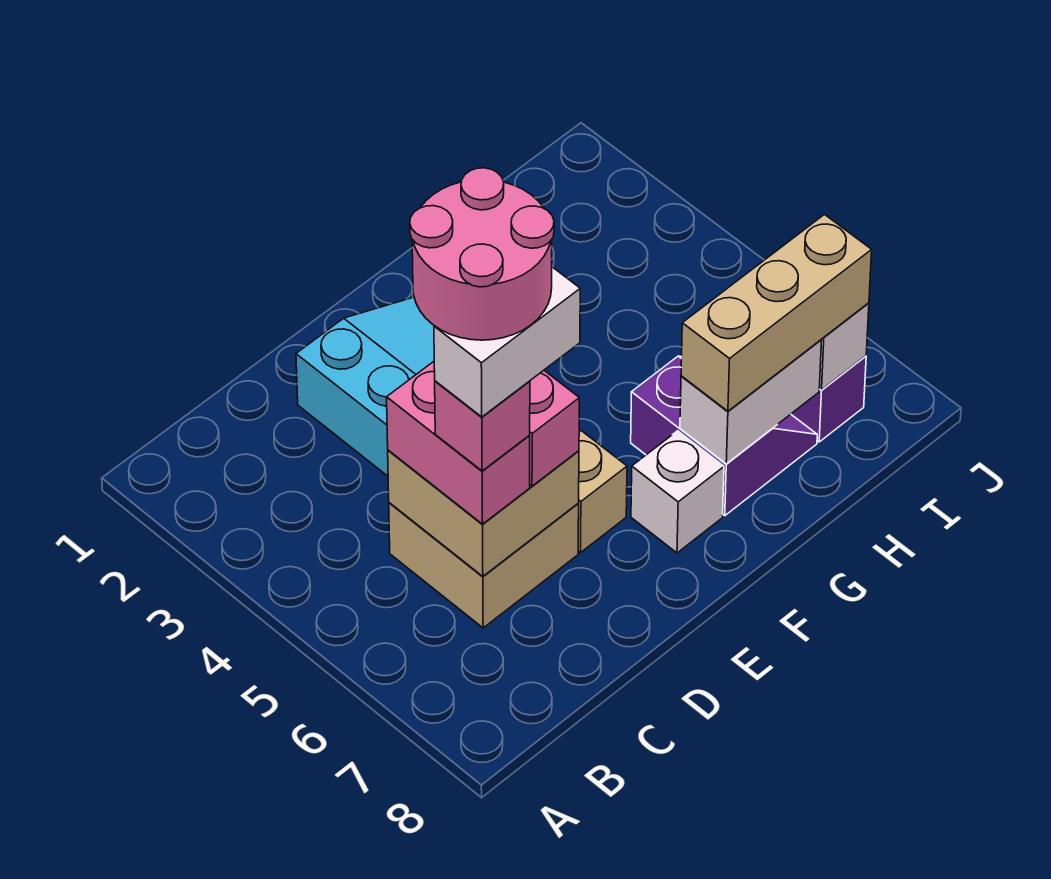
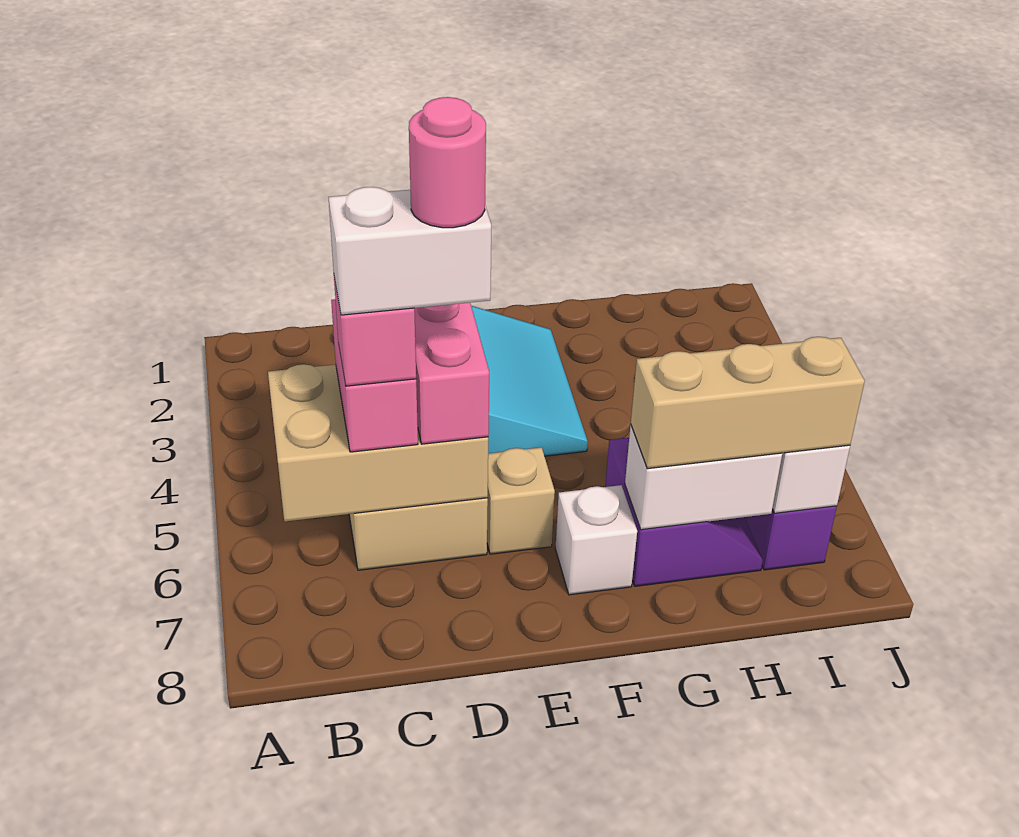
tan 2x2 brick [388,450,579,576] -> tan 2x3 brick [268,364,488,521]
pink 2x2 round brick [410,168,554,340] -> pink 1x1 round brick [409,97,486,228]

